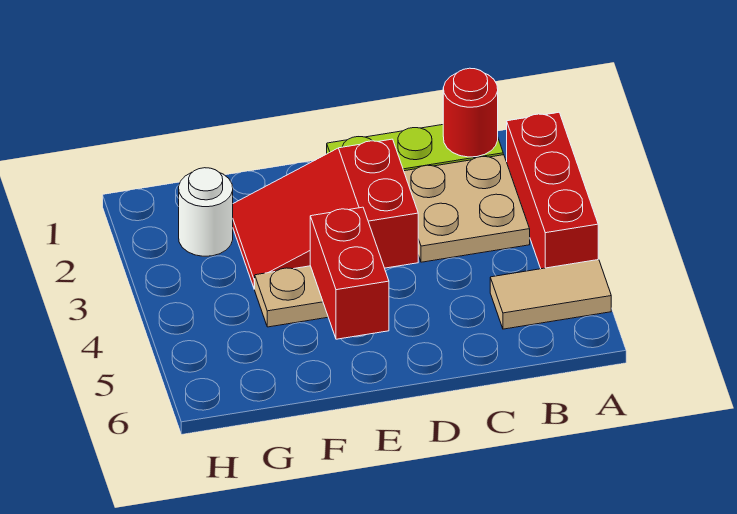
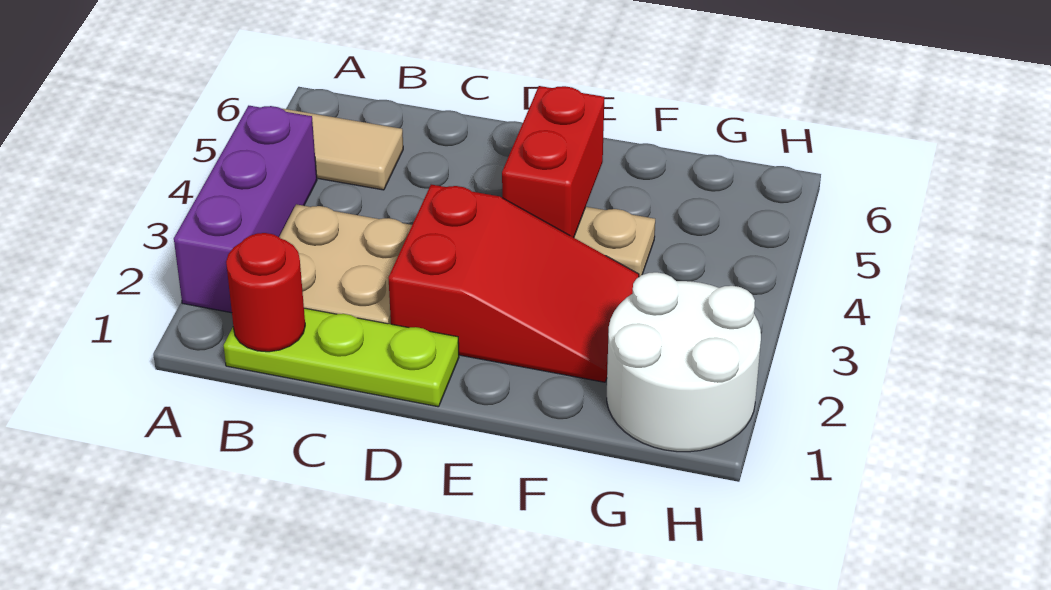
red 1x3 brick [507,112,598,269] -> purple 1x3 brick [174,106,317,313]
white 1x1 round brick [179,168,233,256] -> white 2x2 round brick [607,272,761,452]

